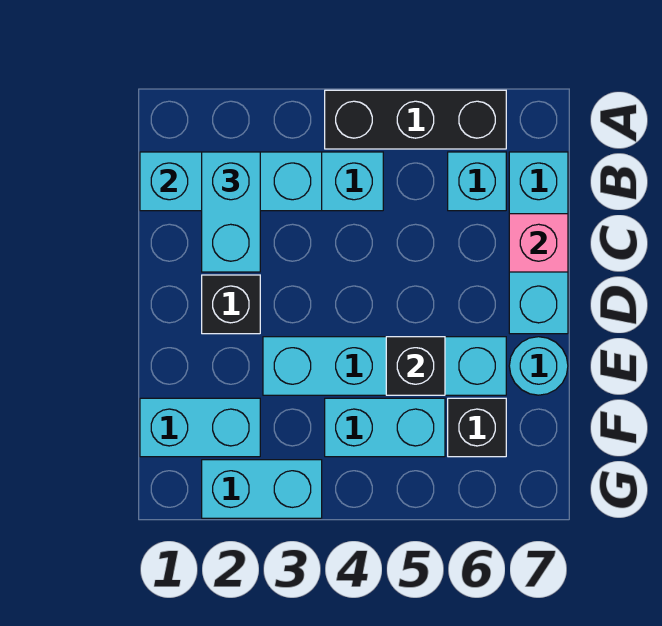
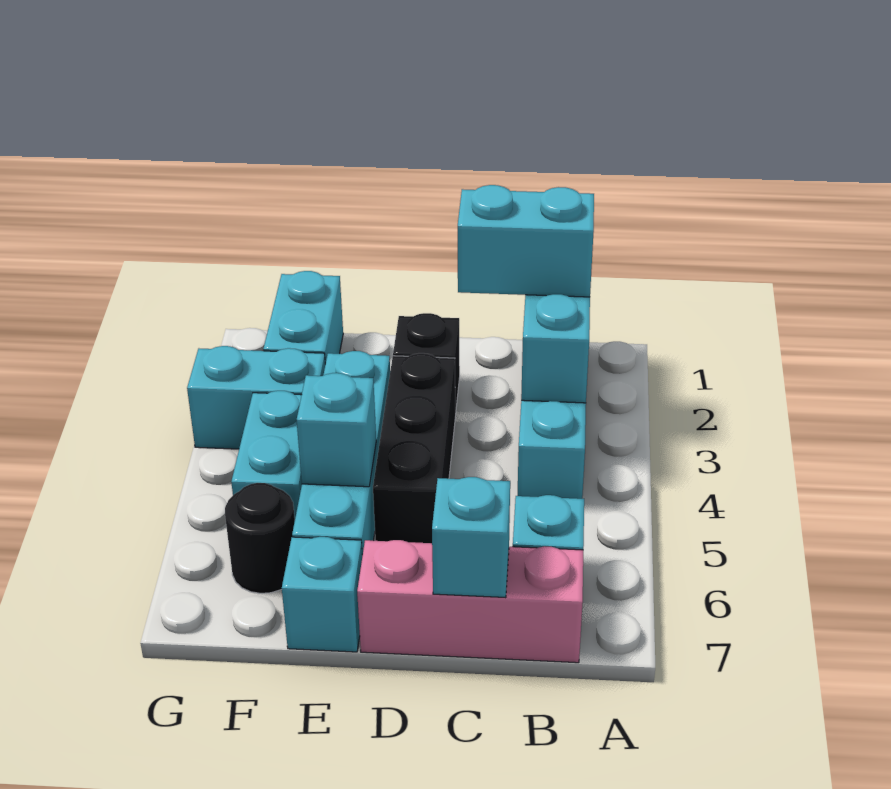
black 1x3 brick [325,90,506,149] -> black 1x3 brick moved to [373,353,455,543]
cyan 1x3 brick [509,152,568,334] -> pink 1x3 brick [357,540,583,663]
pink 1x1 brick [509,214,568,272] -> cyan 1x1 brick [432,477,510,598]
black 1x1 brick [386,337,445,395] -> cyan 1x1 brick [297,373,376,487]
cyan 1x1 round brick [509,337,568,395] -> cyan 1x1 brick [282,537,362,652]
black 1x1 brick [448,398,506,457] -> black 1x1 round brick [225,483,295,593]
cyan 1x2 brick [202,460,322,518] -> cyan 1x2 brick turned to [187,346,325,449]

